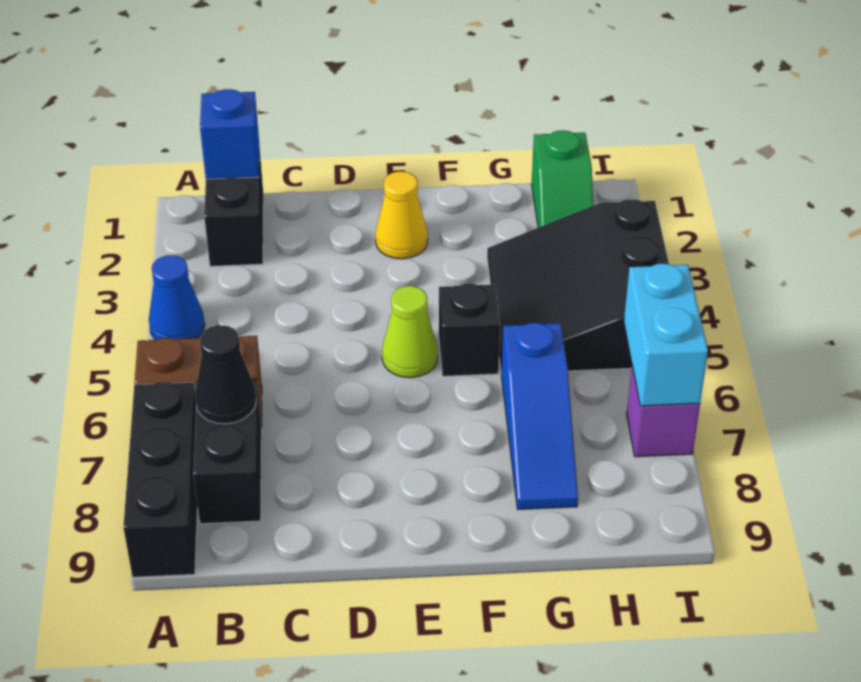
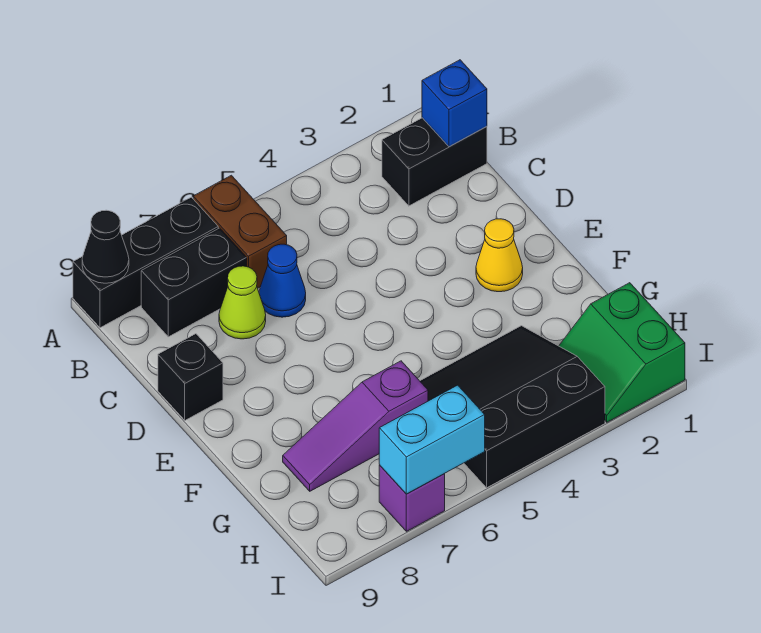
blue 1x1 cone [149,255,205,340] -> blue 1x1 cone moved to [259,244,306,317]
black 1x1 cone [195,325,256,424] -> black 1x1 cone moved to [82,210,129,283]
lime 1x1 cone [382,286,438,378] -> lime 1x1 cone moved to [219,266,266,339]
black 1x1 brick [439,284,500,376] -> black 1x1 brick moved to [158,334,223,420]
blue 1x3 slope [501,323,578,509] -> purple 1x3 slope [283,361,428,491]
green 1x2 slope [532,130,593,228] -> green 2x2 slope [559,283,685,422]

